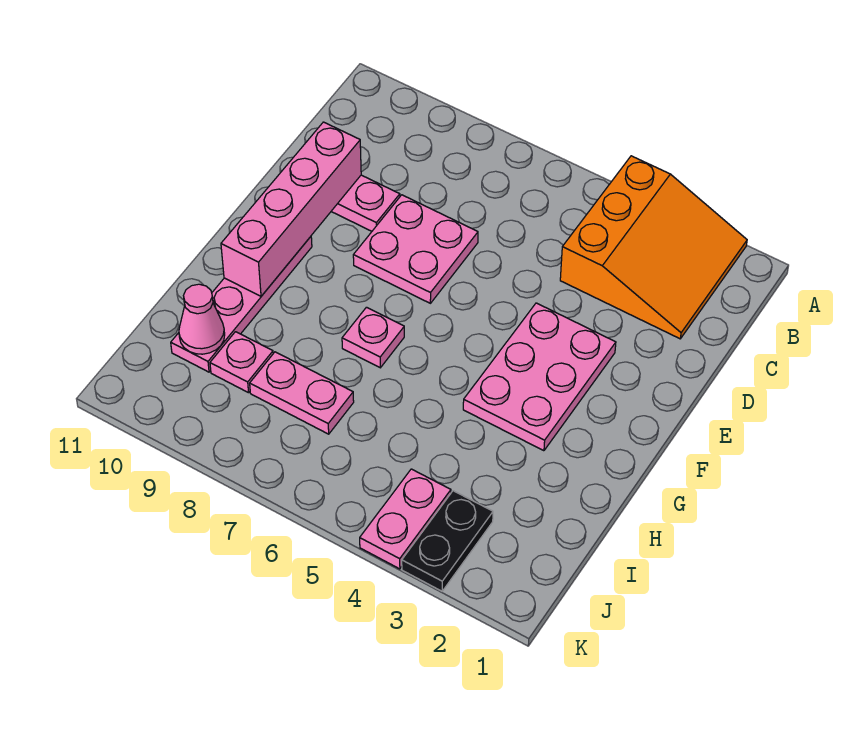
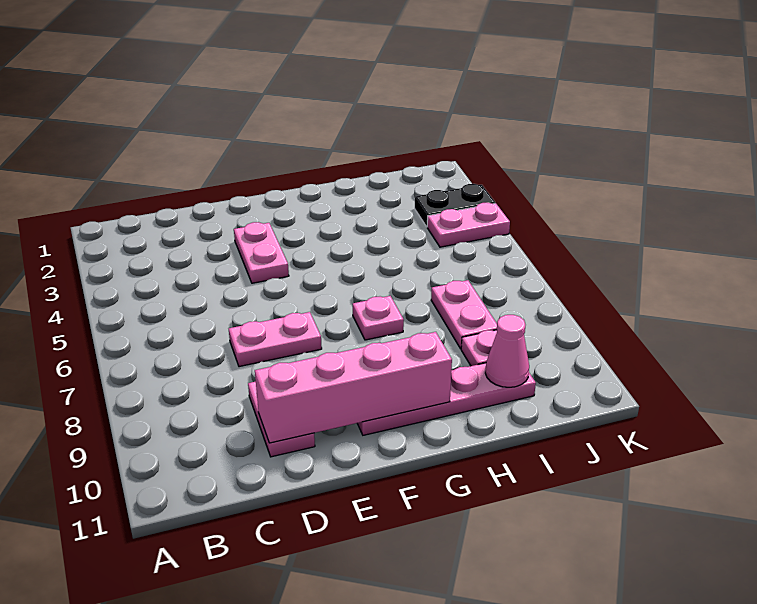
orange 3x3 slope [560,156,747,339] -> none
pink 2x2 plate [353,195,478,303] -> pink 1x2 plate [229,312,322,367]
pink 2x3 plate [463,303,616,451] -> pink 1x2 plate [234,222,289,283]

